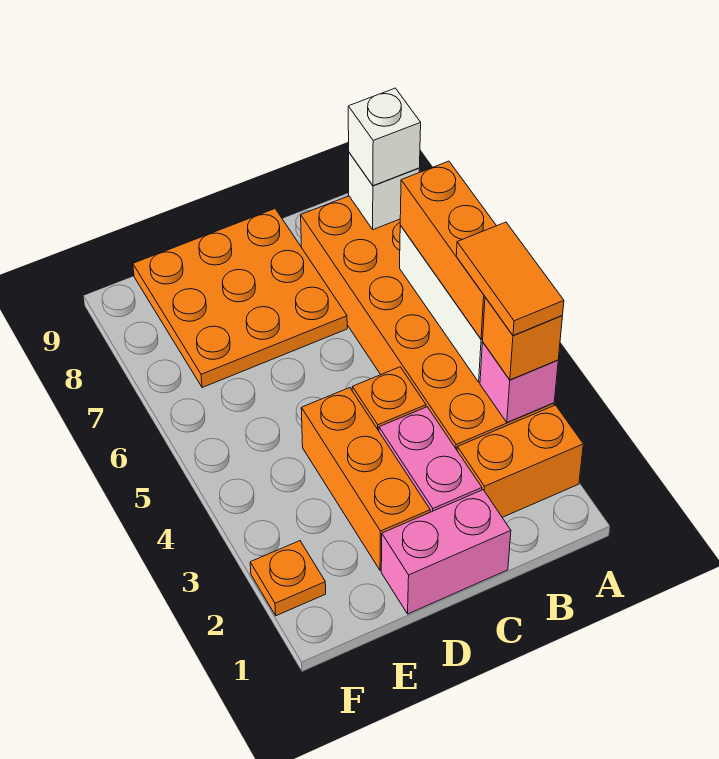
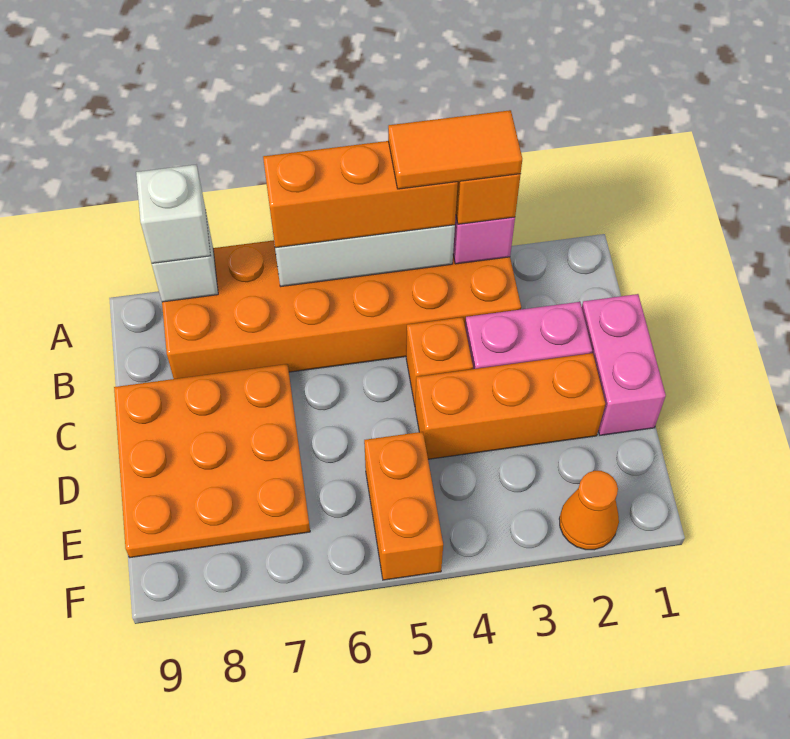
orange 1x2 brick [457,405,583,517] -> orange 1x2 brick moved to [364,432,443,580]
orange 1x1 plate [250,541,326,616] -> orange 1x1 cone [559,471,619,550]

